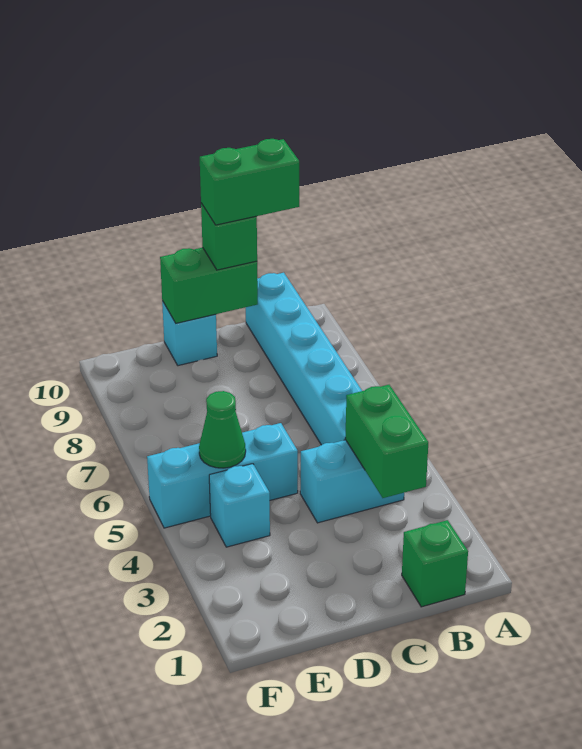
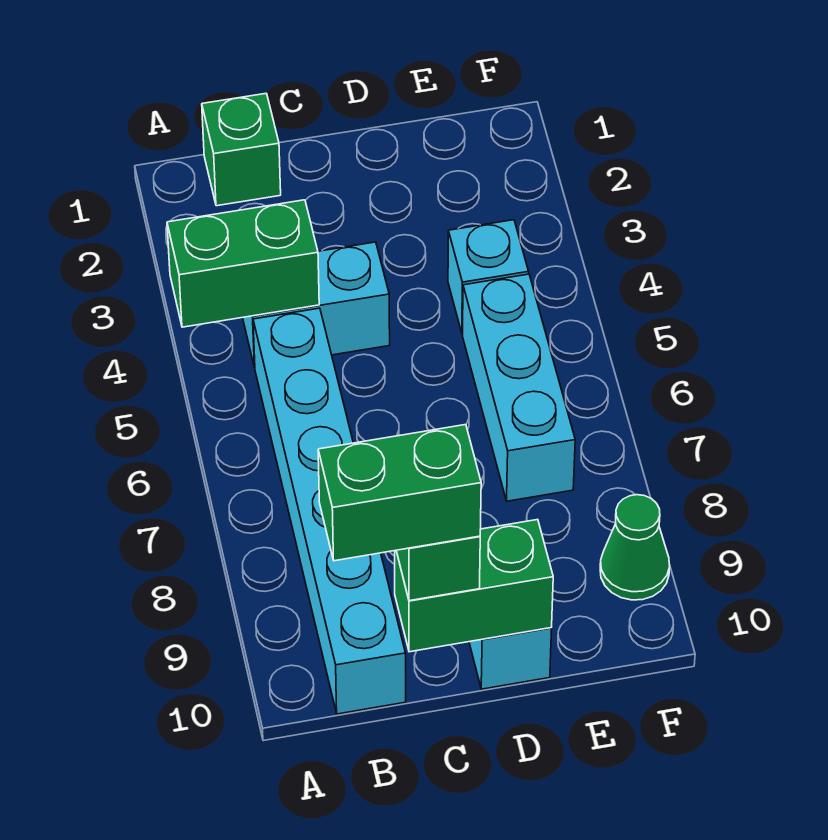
green 1x2 brick [345,385,428,498] -> green 1x2 brick turned to [167,200,319,327]
cyan 1x3 brick [147,423,298,528] -> cyan 1x3 brick turned to [463,274,575,501]
green 1x1 cone [199,391,246,468] -> green 1x1 cone moved to [600,495,670,600]

